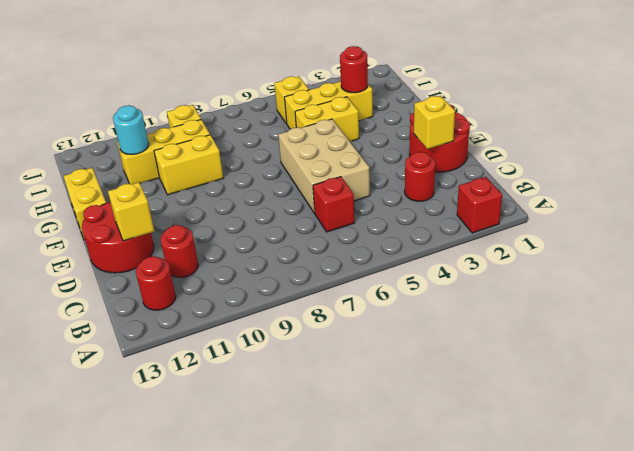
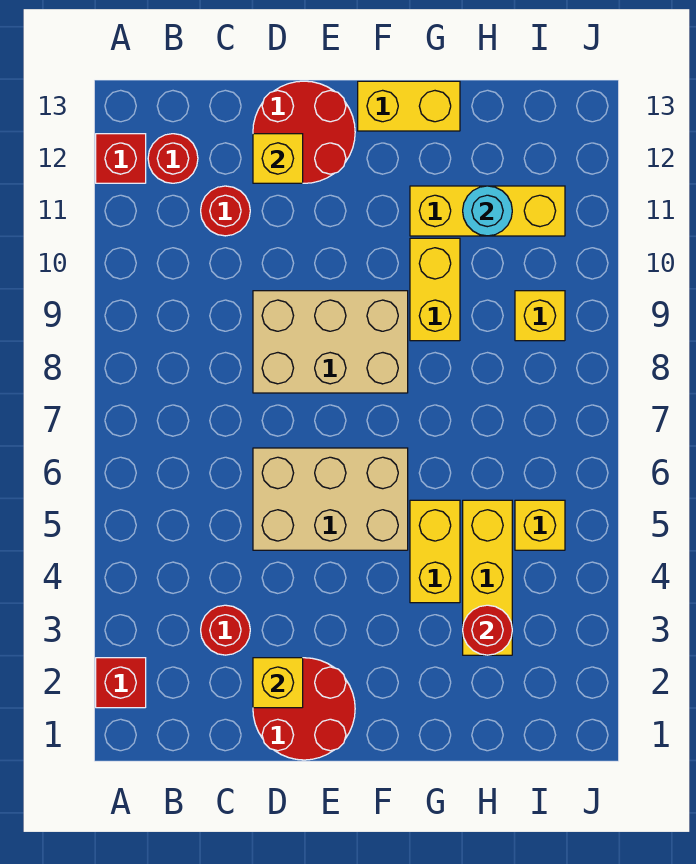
red 1x1 brick [313,177,355,232] -> red 1x1 brick moved to [96,134,146,183]
none -> tan 2x3 brick [253,291,408,393]
yellow 1x3 brick [117,120,210,184] -> yellow 1x3 brick turned to [410,186,565,236]

